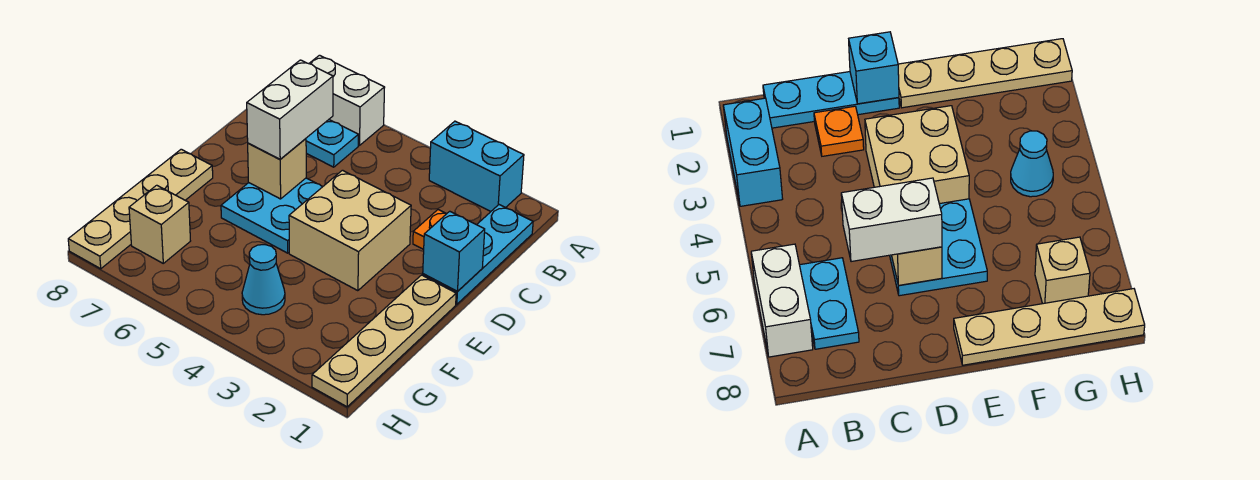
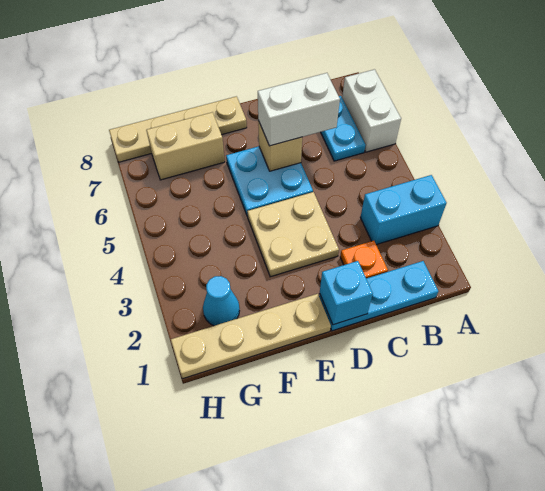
cyan 1x2 brick [429,121,524,211] -> cyan 1x2 brick turned to [360,175,447,245]
tan 2x2 brick [289,170,411,291] -> tan 2x2 plate [247,192,339,277]
cyan 1x1 cone [242,245,285,315] -> cyan 1x1 cone moved to [203,276,240,326]
tan 1x1 brick [129,185,190,263] -> tan 1x2 brick [146,112,225,180]

